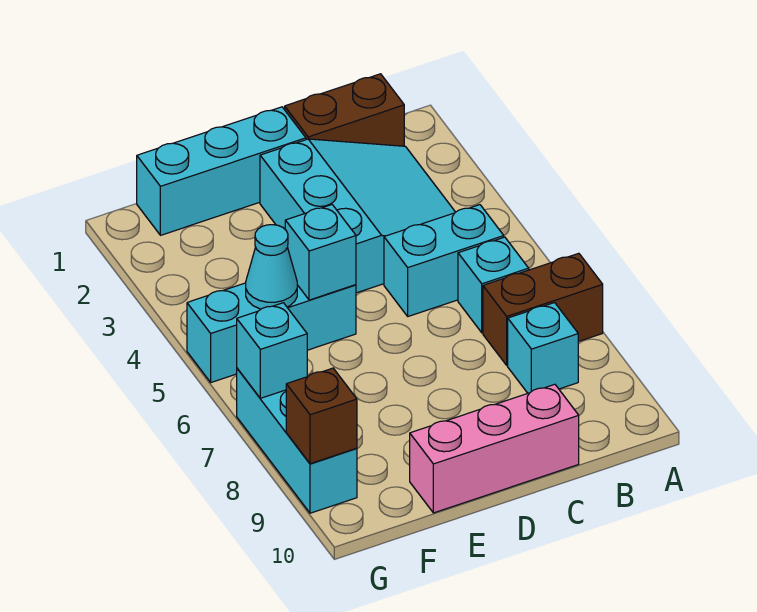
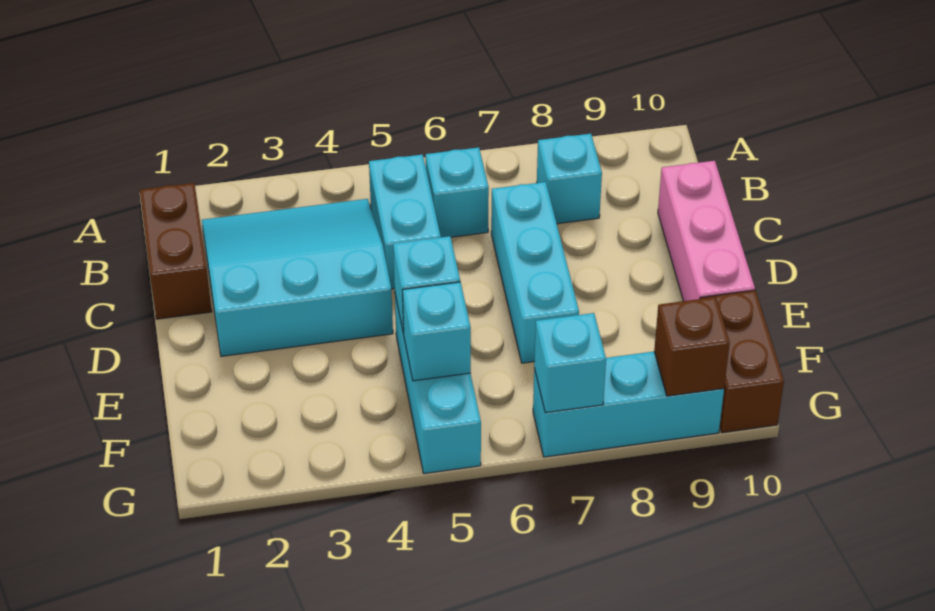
brown 1x2 brick [483,253,603,365] -> brown 1x2 brick moved to [700,290,784,433]
cyan 1x3 brick [137,107,306,235] -> cyan 1x3 brick moved to [491,182,579,363]
cyan 1x1 cone [246,225,297,309] -> cyan 1x1 brick [403,282,471,381]

